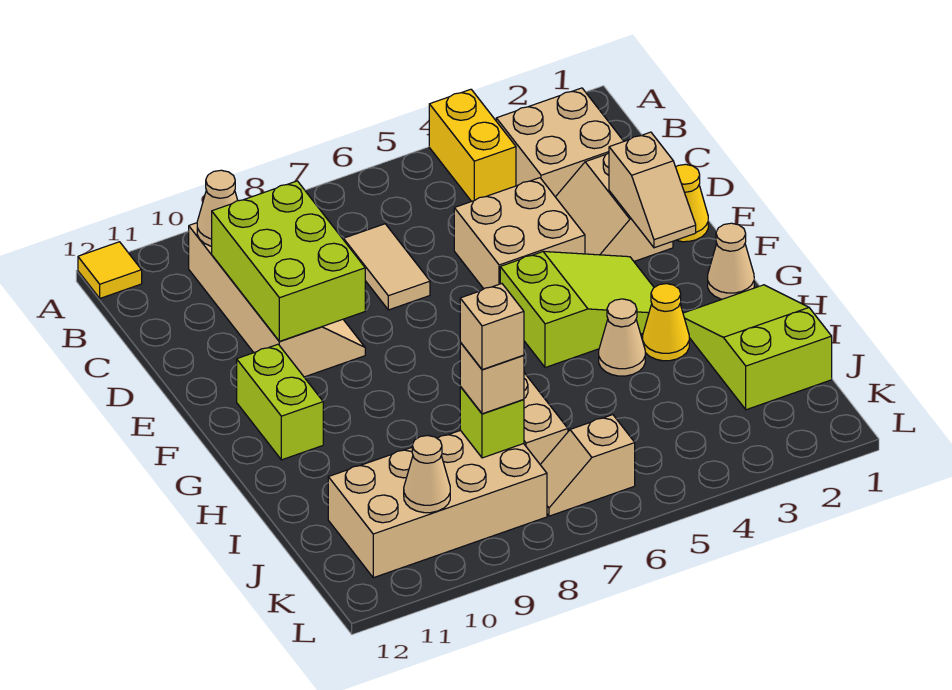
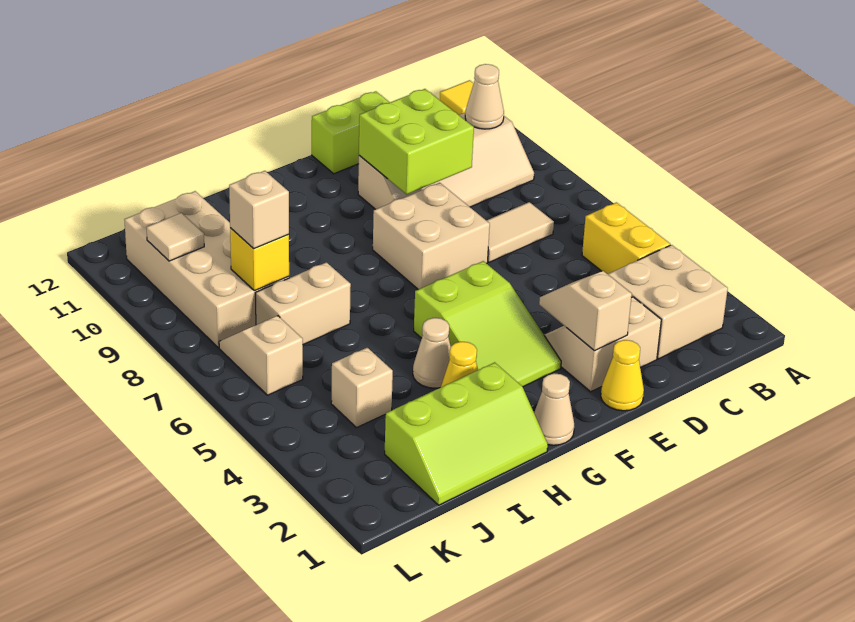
yellow 1x2 brick [429,89,516,201] -> yellow 1x2 brick turned to [582,202,670,274]
lime 2x3 brick [212,181,365,341] -> lime 2x2 brick [359,89,474,194]
tan 2x2 brick [454,178,585,289] -> tan 2x2 brick moved to [373,183,490,290]
tan 1x2 slope [609,132,696,248] -> tan 1x2 slope turned to [539,271,632,351]
lime 1x2 brick [237,344,323,460] -> lime 1x2 brick moved to [312,91,390,174]
lime 2x3 slope [683,285,832,410] -> lime 2x3 slope turned to [385,362,548,505]
lime 1x1 brick [460,387,524,458] -> yellow 1x1 brick [230,228,289,291]
tan 1x1 brick [460,284,524,370] -> tan 1x1 brick moved to [331,348,393,428]
tan 1x1 cone [404,436,450,513] -> tan 1x1 tile [147,213,204,261]

